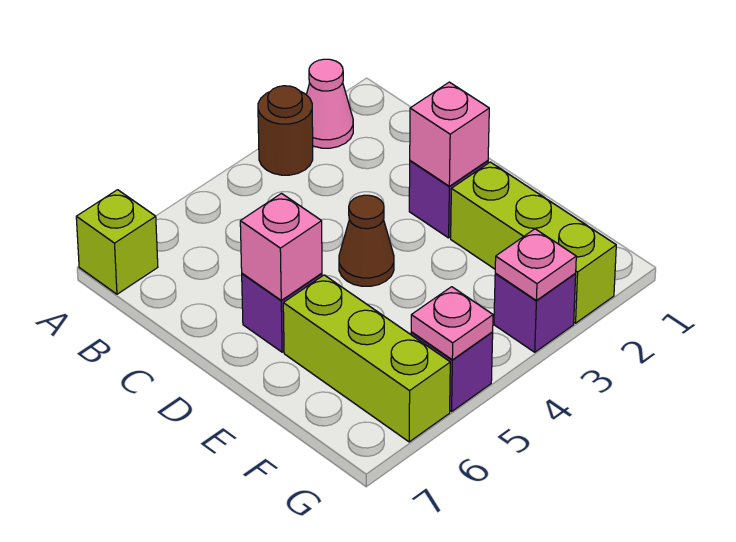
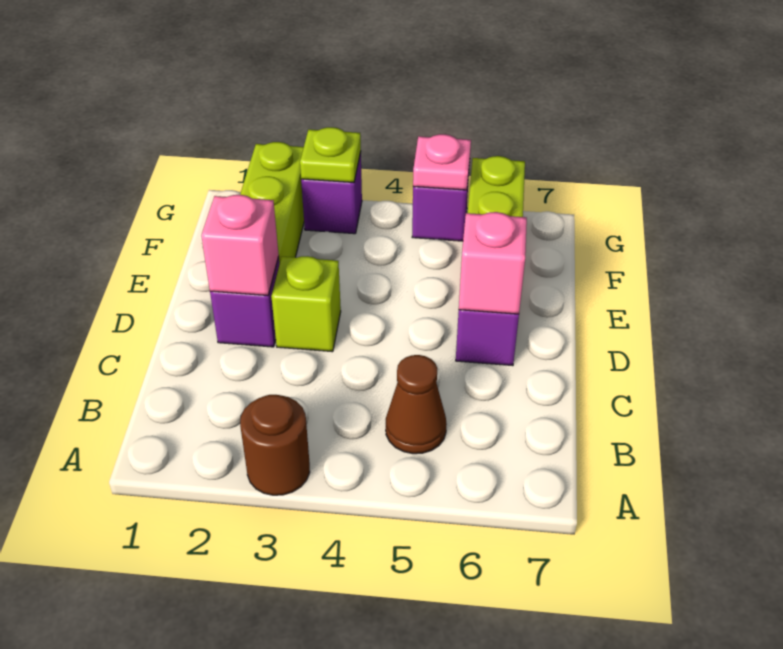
pink 1x1 cone [306,59,353,148] -> none
lime 1x1 brick [76,190,158,294] -> lime 1x1 brick moved to [271,256,341,352]
brown 1x1 cone [339,195,394,286] -> brown 1x1 cone moved to [386,355,447,454]
pink 1x1 plate [495,229,576,300] -> lime 1x1 plate [300,127,361,182]

